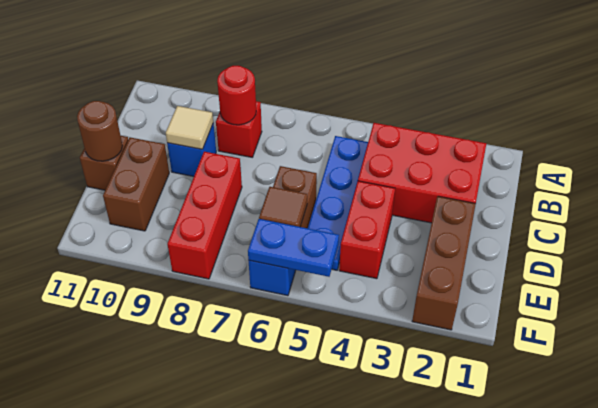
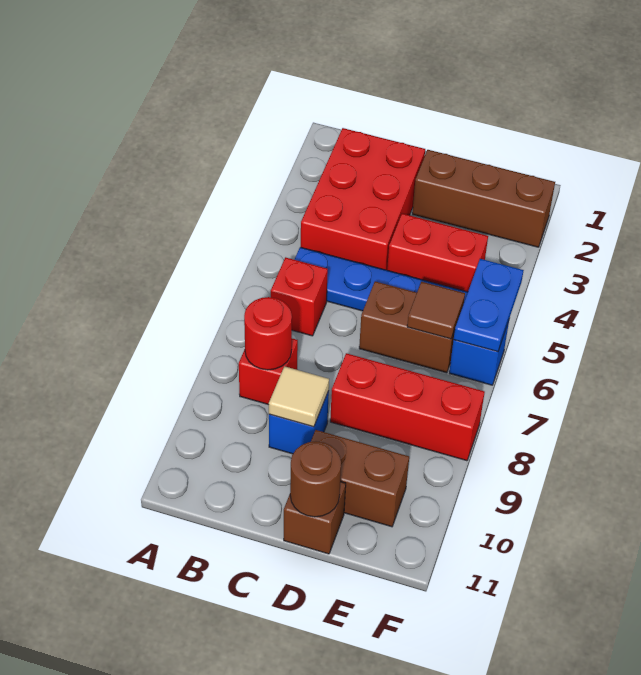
none -> red 1x1 brick [271,257,328,336]

